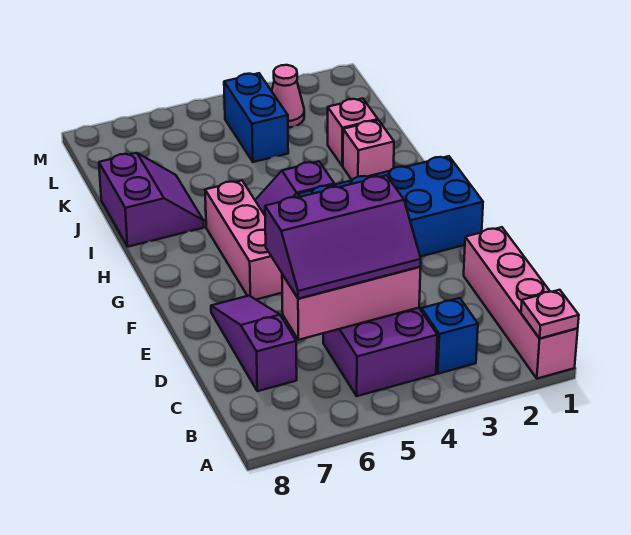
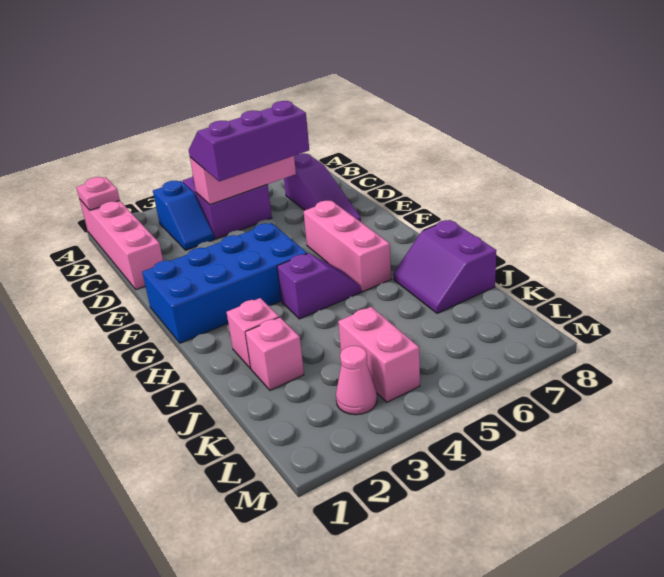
blue 1x2 brick [224,73,288,162] -> pink 1x2 brick [338,307,420,402]

